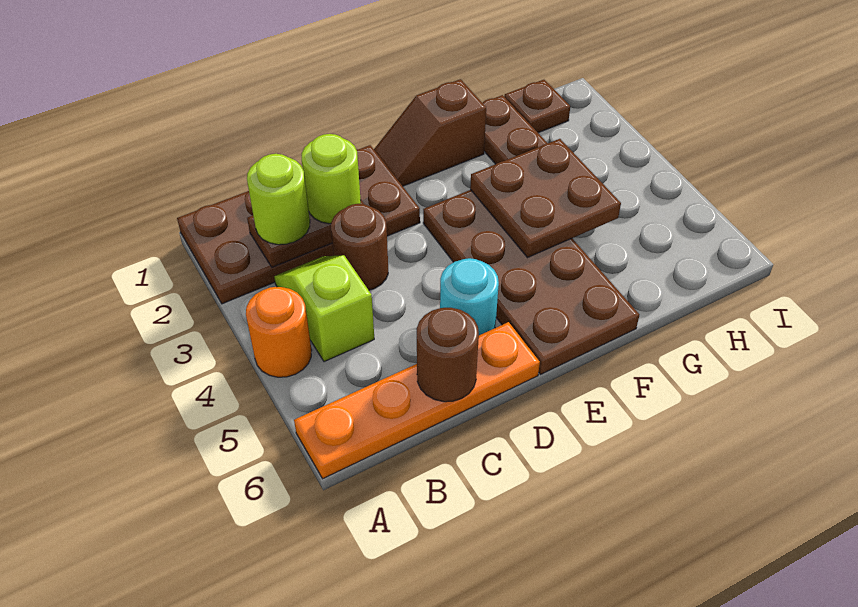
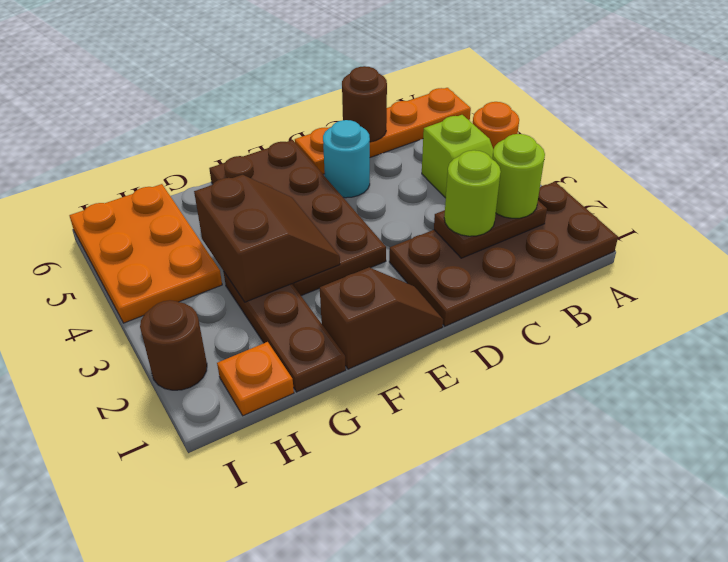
brown 1x1 round brick [331,204,388,290] -> brown 1x1 round brick moved to [140,300,207,390]
brown 2x2 plate [470,139,621,257] -> brown 2x2 slope [194,175,340,302]
brown 1x1 plate [504,80,570,133] -> orange 1x1 plate [217,342,294,416]
none -> orange 2x3 plate [69,184,222,323]

